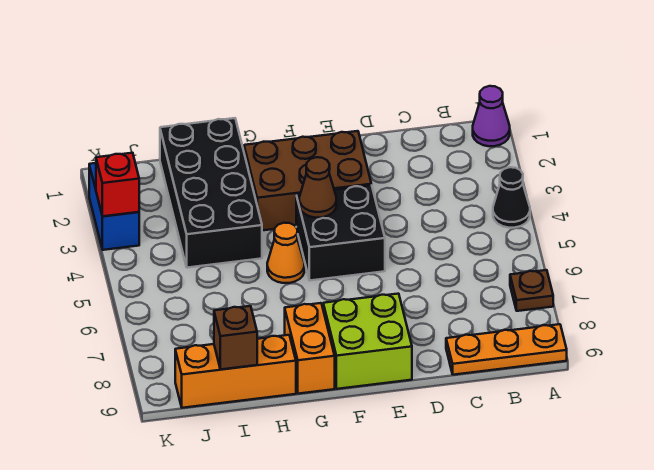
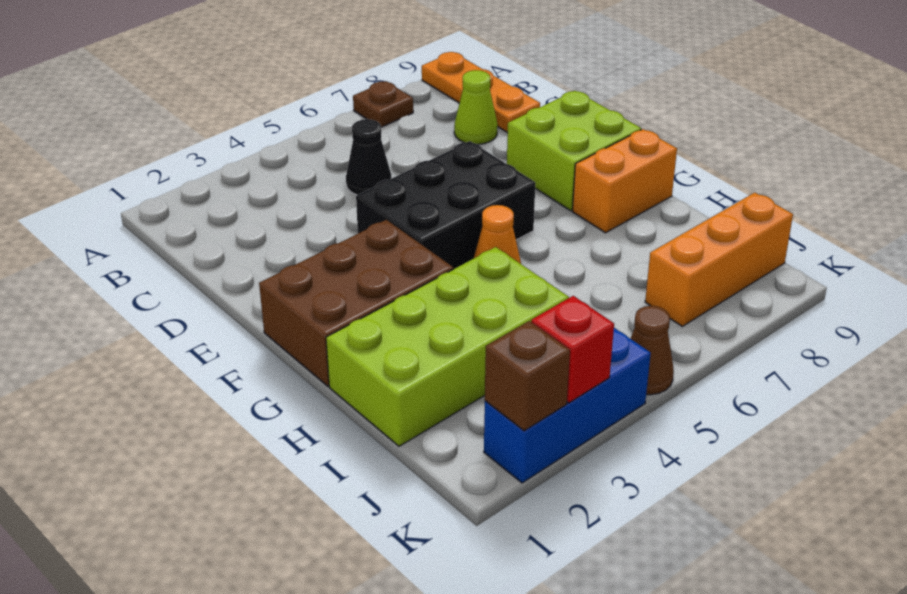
purple 1x1 cone [473,86,510,146] -> none
black 1x1 cone [493,167,530,228] -> black 1x1 cone moved to [346,119,391,195]
none -> lime 1x1 cone [454,70,498,144]
brown 2x3 brick [244,131,371,230] -> brown 2x3 brick turned to [259,220,453,386]
black 2x2 brick [296,185,385,280] -> black 2x3 brick [356,141,535,269]
brown 1x1 cone [299,157,336,218] -> brown 1x1 cone moved to [631,306,674,395]
black 2x4 brick [160,118,262,268] -> lime 2x4 brick [326,247,569,446]
orange 1x3 brick [175,335,296,408] -> orange 1x3 brick turned to [645,193,793,326]
brown 1x1 brick [214,306,257,369] -> brown 1x1 brick moved to [485,321,570,431]
blue 1x2 brick [89,163,139,250] -> blue 1x3 brick [484,328,651,483]

